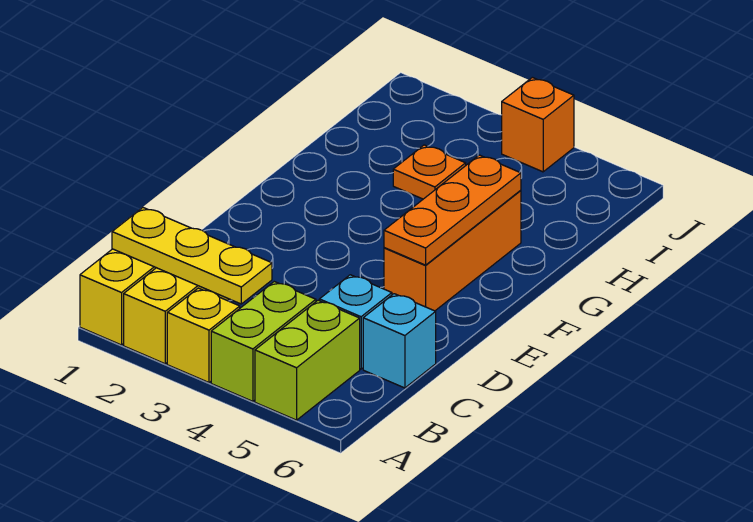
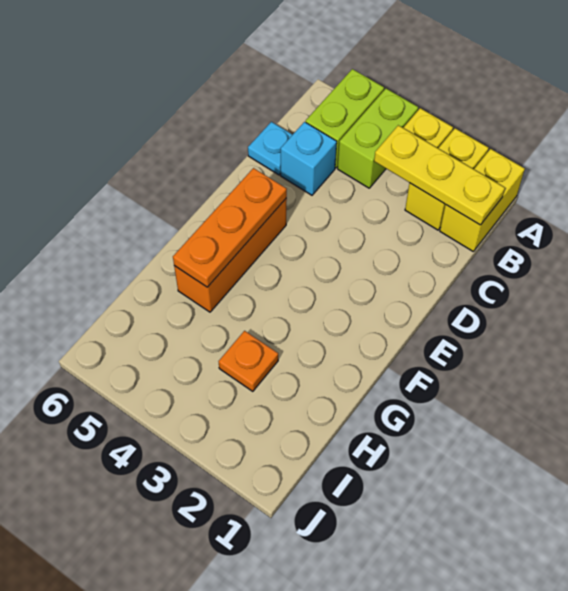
cyan 1x1 brick [363,294,436,388] -> cyan 1x1 plate [248,122,292,175]
orange 1x1 brick [502,77,574,172] -> none

